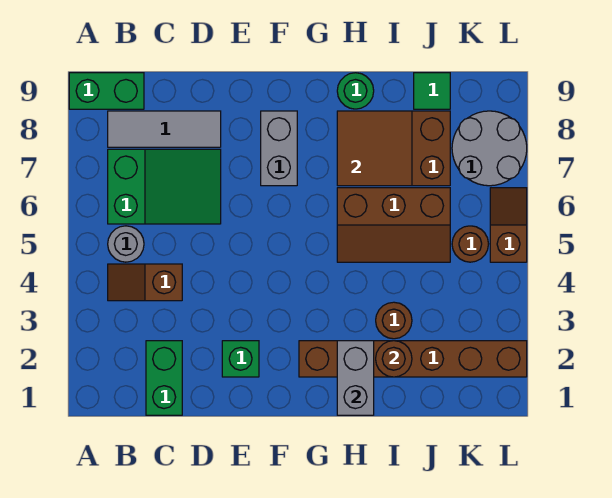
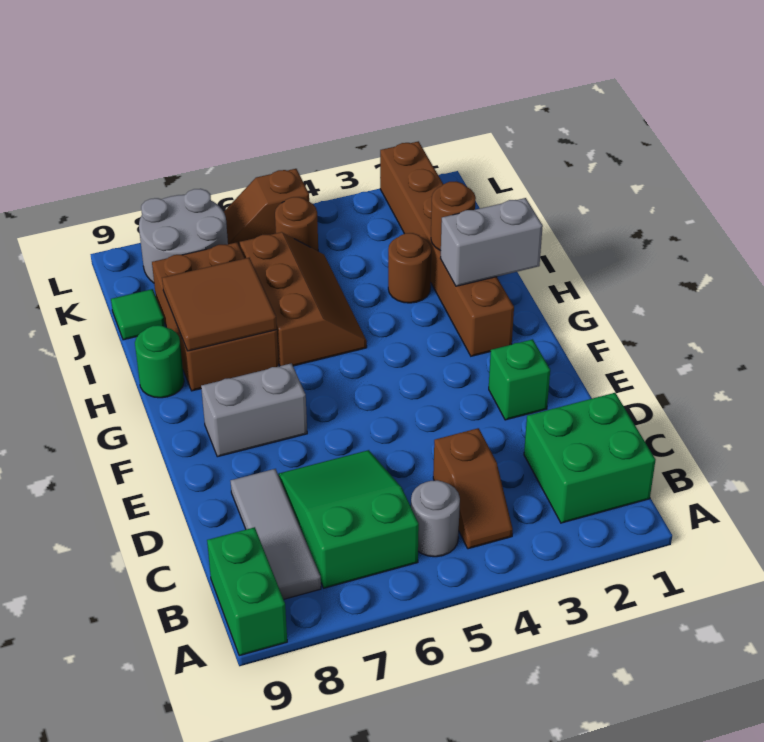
green 1x2 brick [146,341,182,415] -> green 2x2 brick [524,393,655,523]

